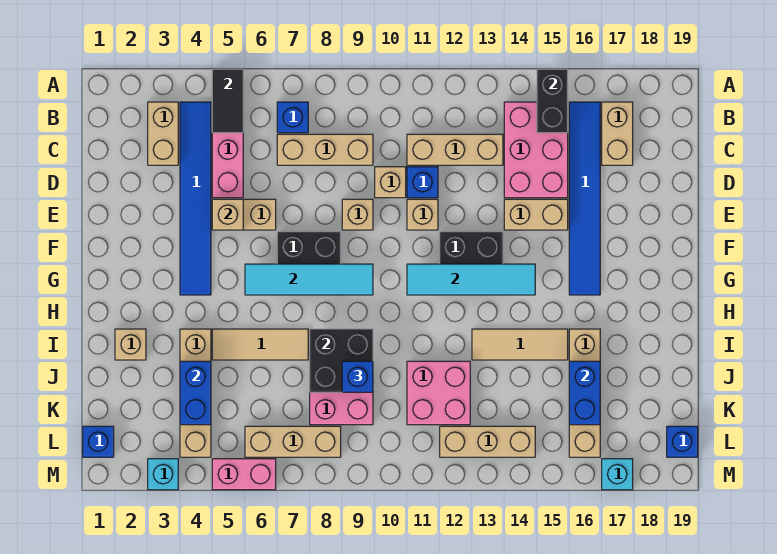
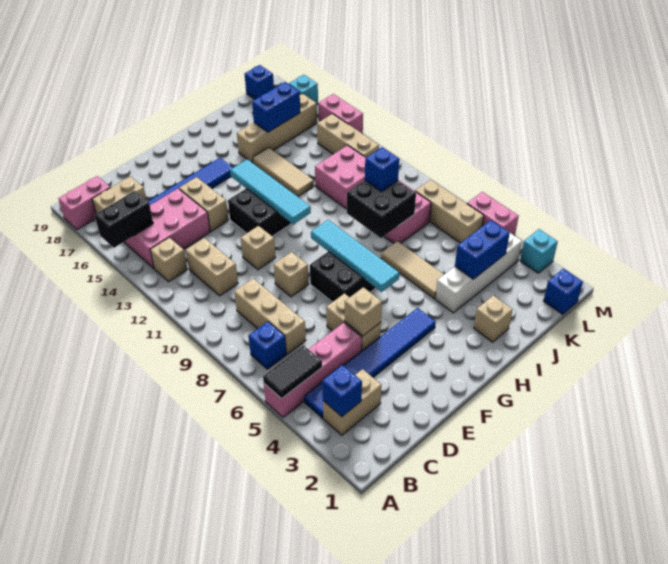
none -> pink 1x2 brick [58,176,110,230]
tan 1x3 brick [407,134,503,165] -> tan 1x2 brick [186,238,238,296]
tan 1x1 brick [375,167,406,198] -> tan 1x1 brick moved to [150,237,187,282]
blue 1x1 brick [407,167,438,198] -> blue 1x1 brick moved to [322,365,362,417]
tan 1x4 brick [180,329,211,457] -> white 1x4 brick [435,233,522,313]
none -> pink 1x2 brick [318,94,363,134]

